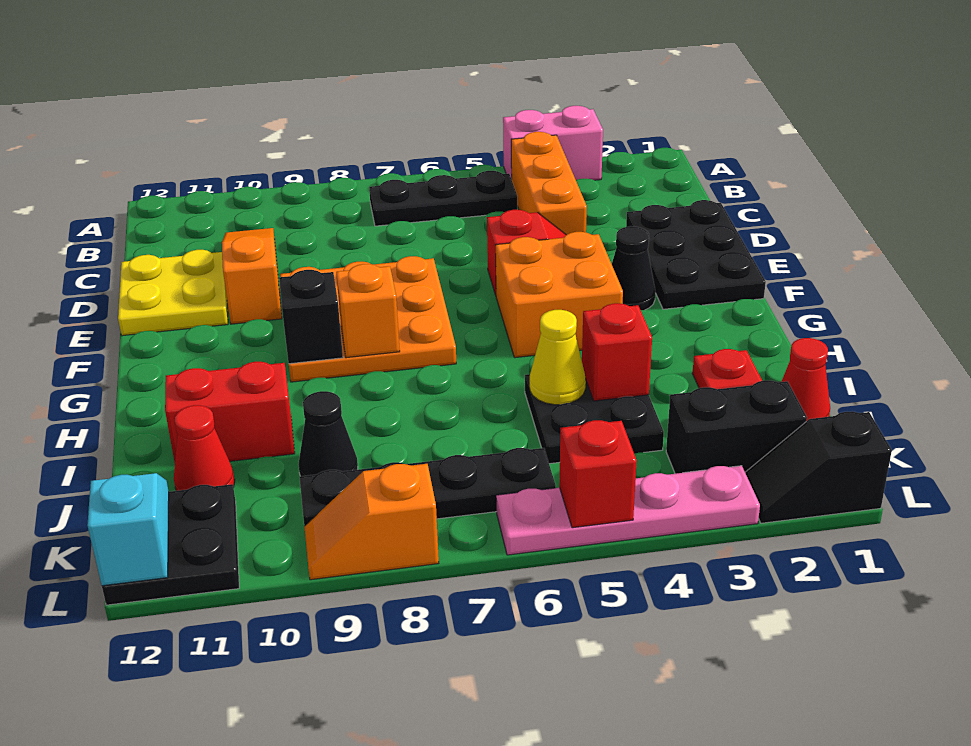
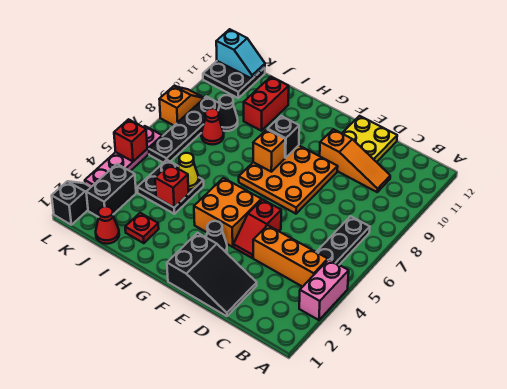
black 2x3 plate [626,200,766,309] -> black 2x3 slope [167,233,257,316]
red 1x1 cone [174,405,235,491] -> red 1x1 cone moved to [201,108,224,145]

